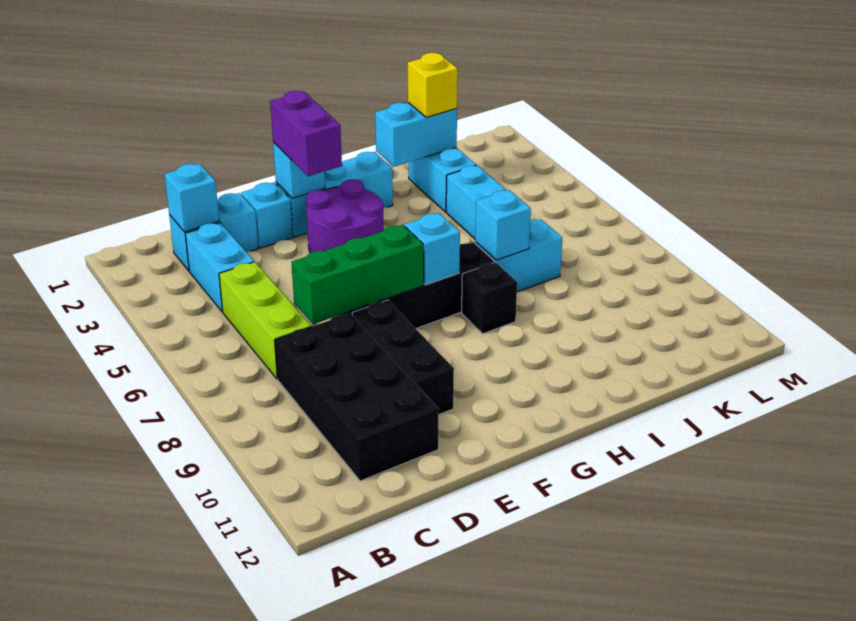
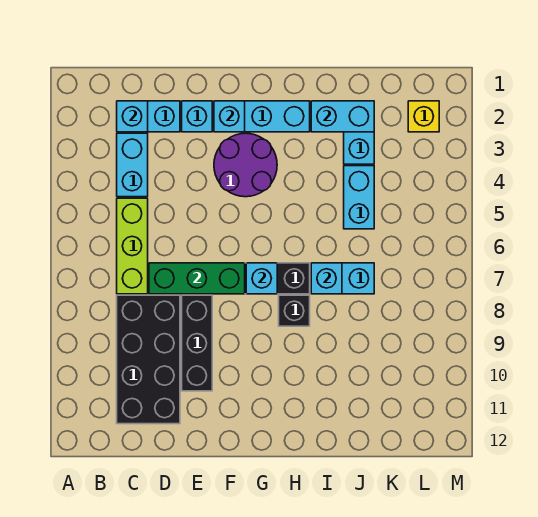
purple 1x2 brick [270,91,342,176] -> none
yellow 1x1 brick [408,53,458,117] -> yellow 1x1 brick moved to [408,101,439,132]

